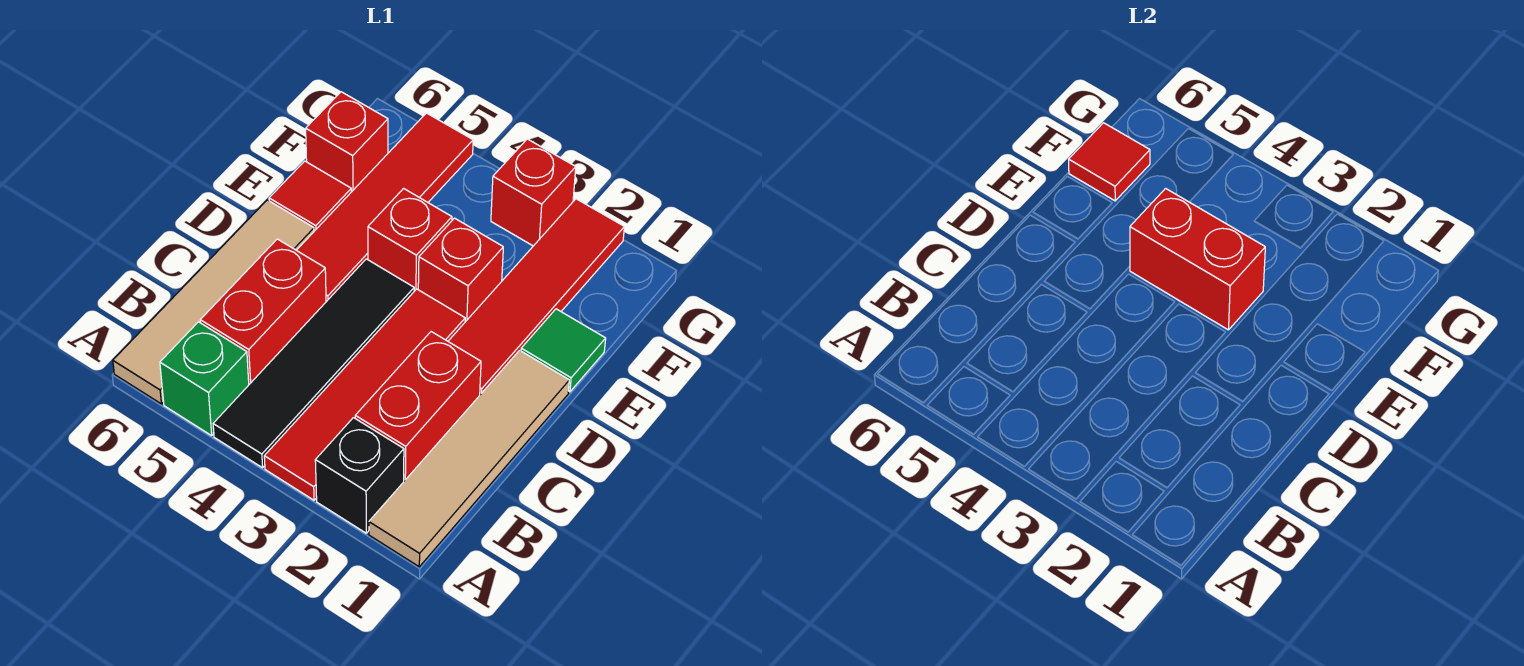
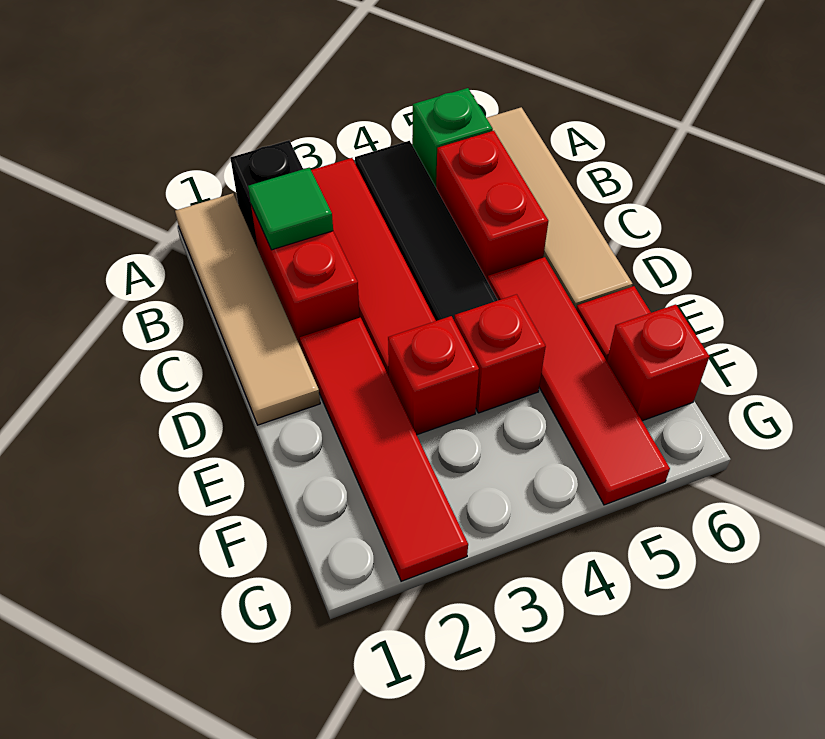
green 1x1 tile [521,309,606,392] -> green 1x1 tile moved to [248,168,333,250]
red 1x2 brick [1130,189,1265,330] -> none
red 1x1 tile [1069,123,1150,201] -> none
red 1x1 brick [491,139,576,246] -> none

